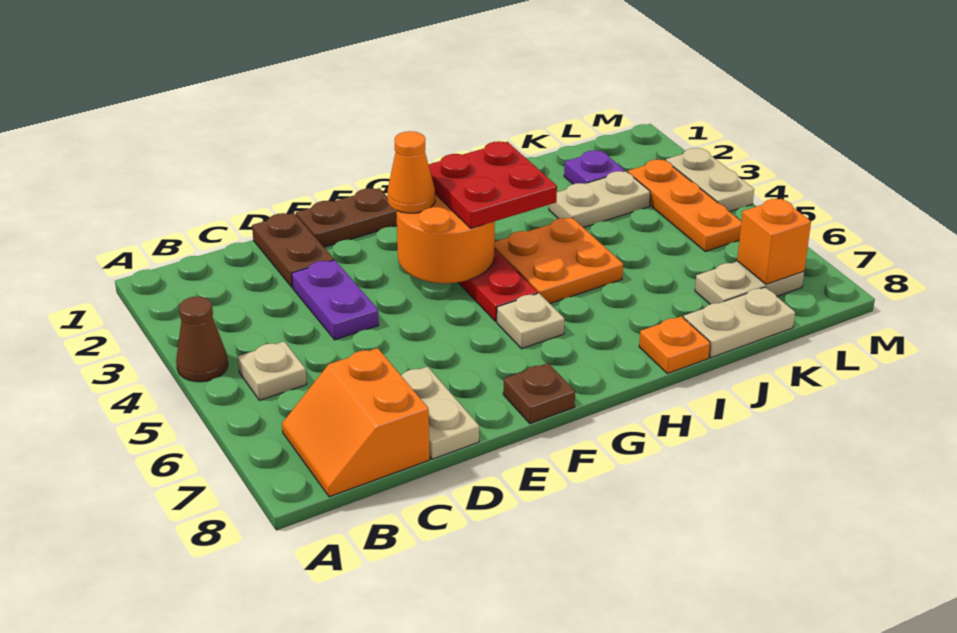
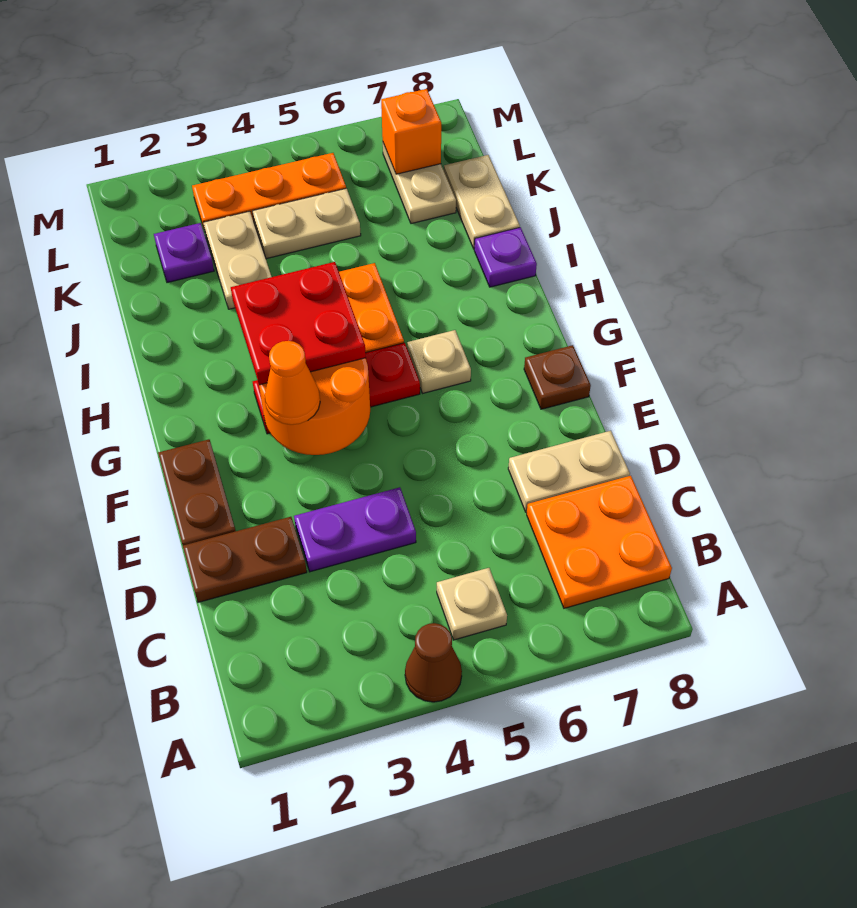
orange 2x2 slope [282,348,430,497] -> orange 2x2 plate [527,476,672,608]
orange 1x1 plate [639,316,710,374] -> purple 1x1 plate [474,227,537,287]
tan 1x2 plate [666,148,754,212] -> tan 1x2 plate moved to [252,188,361,259]

